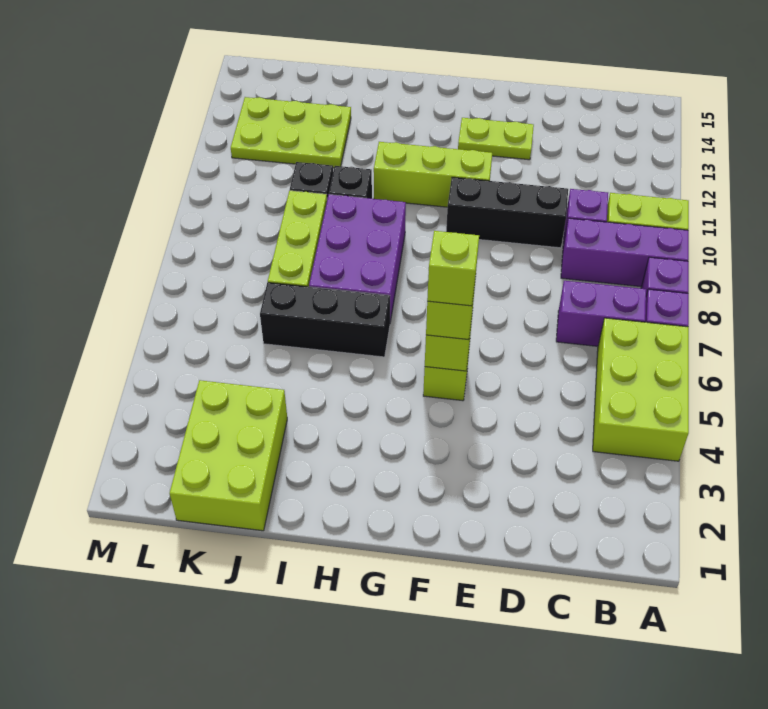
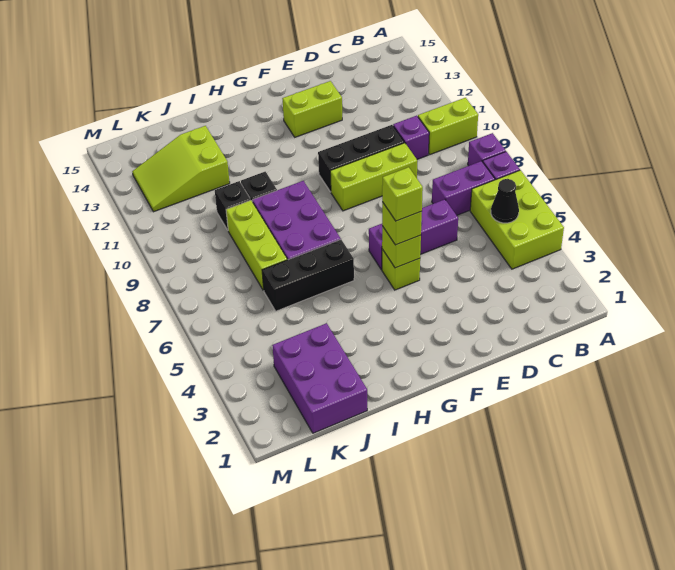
purple 1x3 brick [561,218,689,287] -> purple 1x3 brick moved to [369,199,458,270]
none -> black 1x1 cone [491,179,519,223]
lime 1x2 plate [458,118,534,160] -> lime 1x2 brick [282,81,342,137]
lime 1x3 brick [374,142,492,207] -> lime 1x3 brick moved to [330,143,417,211]
lime 2x3 brick [170,380,287,531] -> purple 2x3 brick [272,323,367,433]
lime 2x3 plate [231,97,351,168] -> lime 2x3 slope [132,126,230,212]

